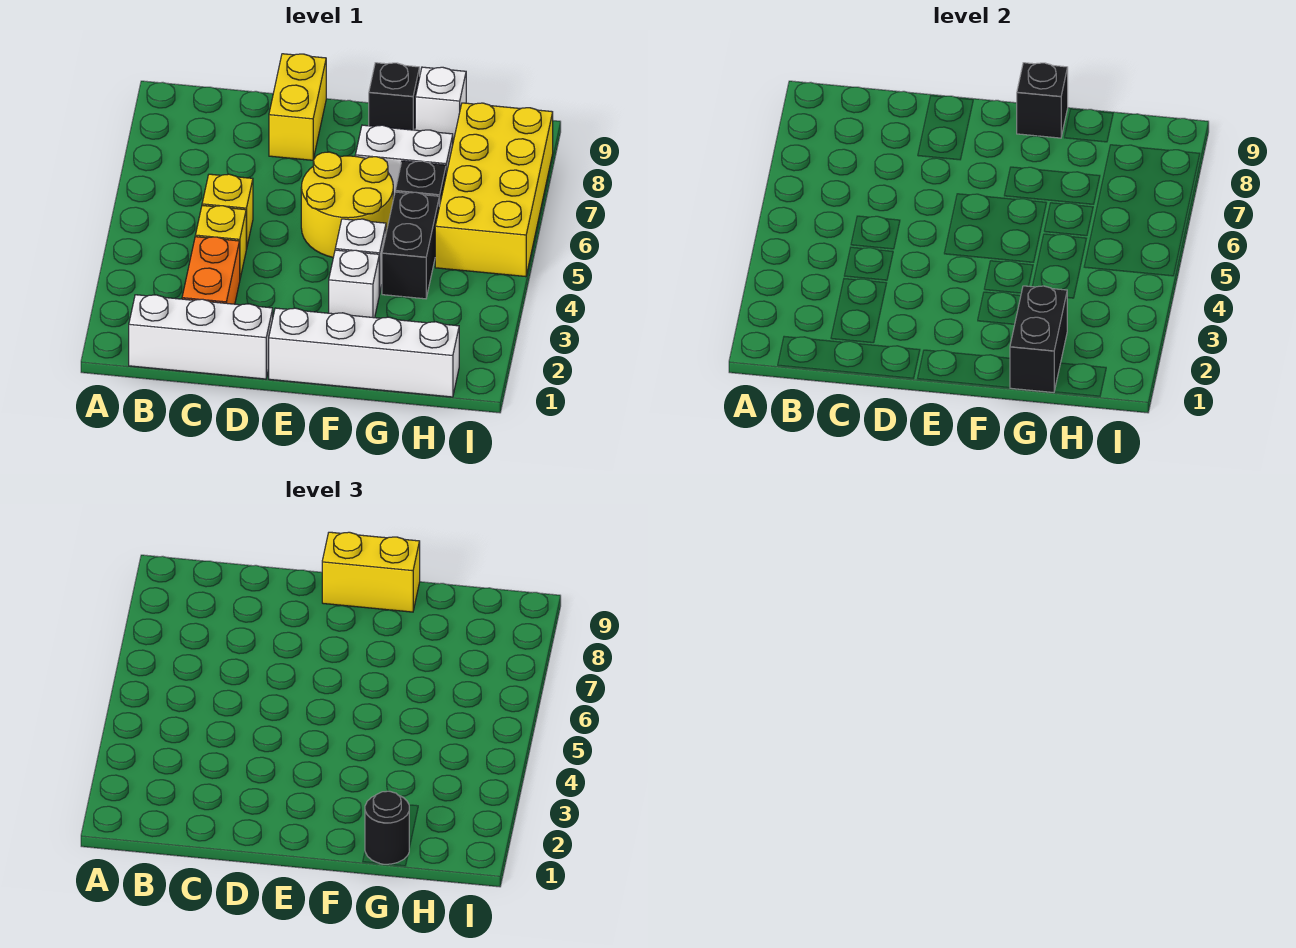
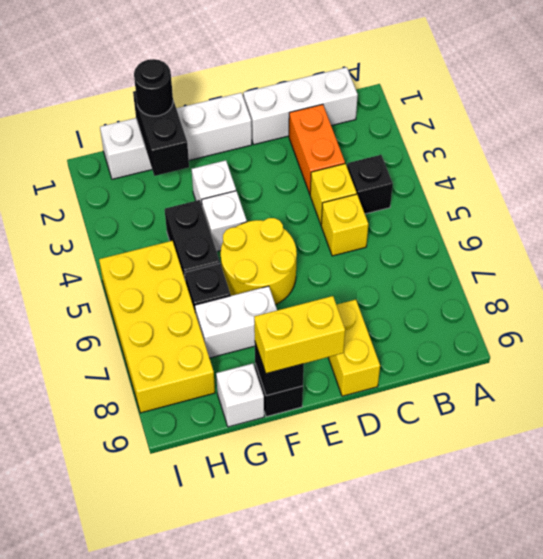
none -> black 1x1 brick [347,155,393,214]

